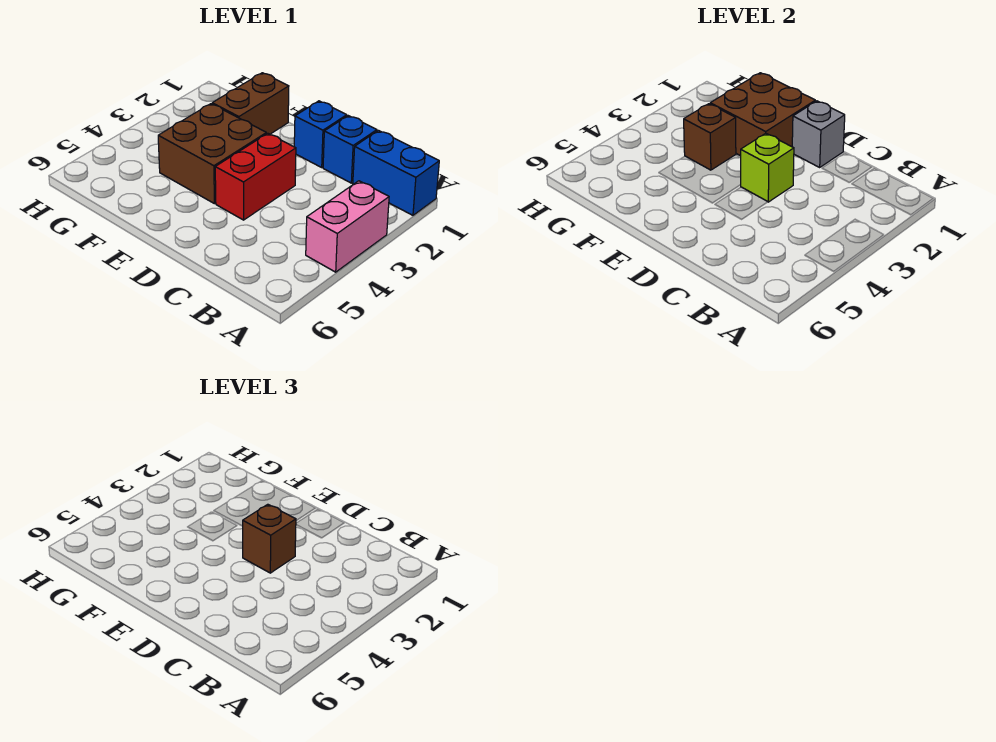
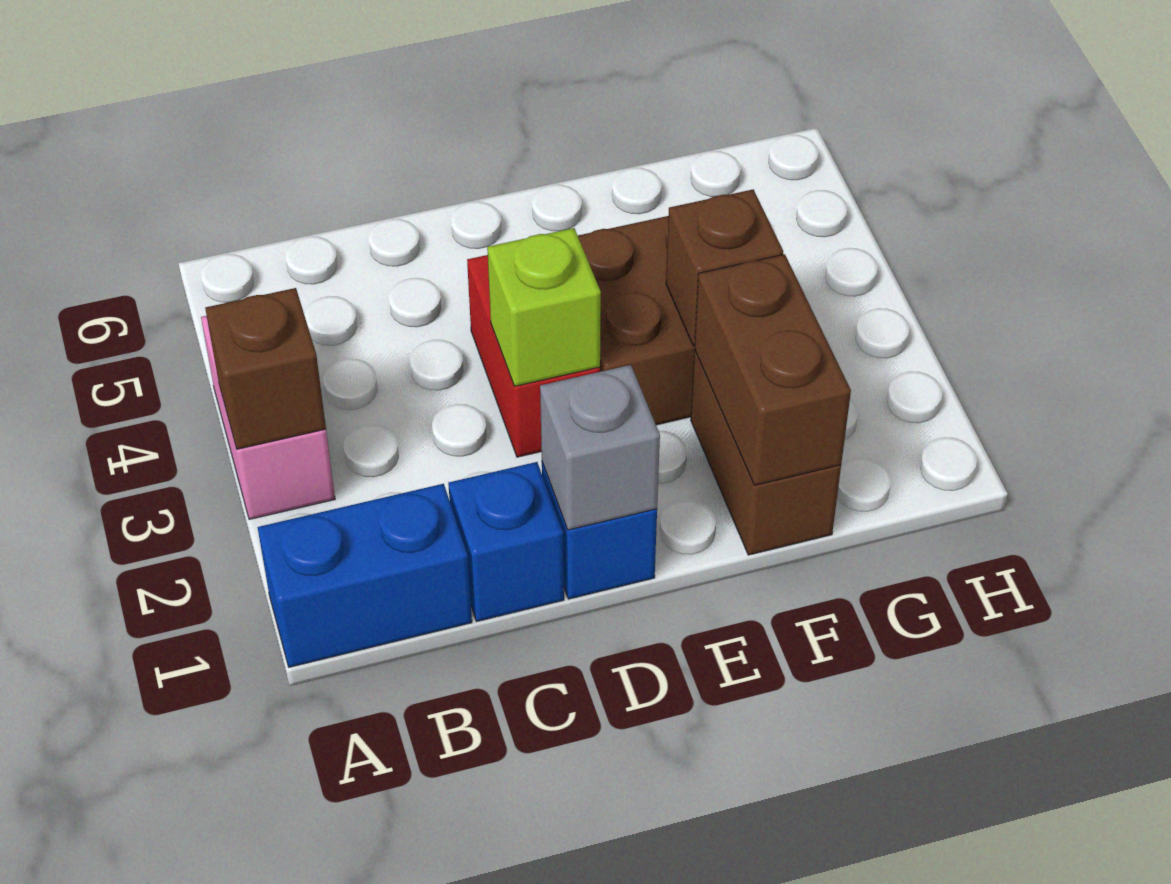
brown 1x1 brick [243,504,296,573] -> brown 1x1 brick moved to [205,288,326,449]
brown 2x2 brick [710,73,815,156] -> brown 1x2 brick [695,254,851,485]

